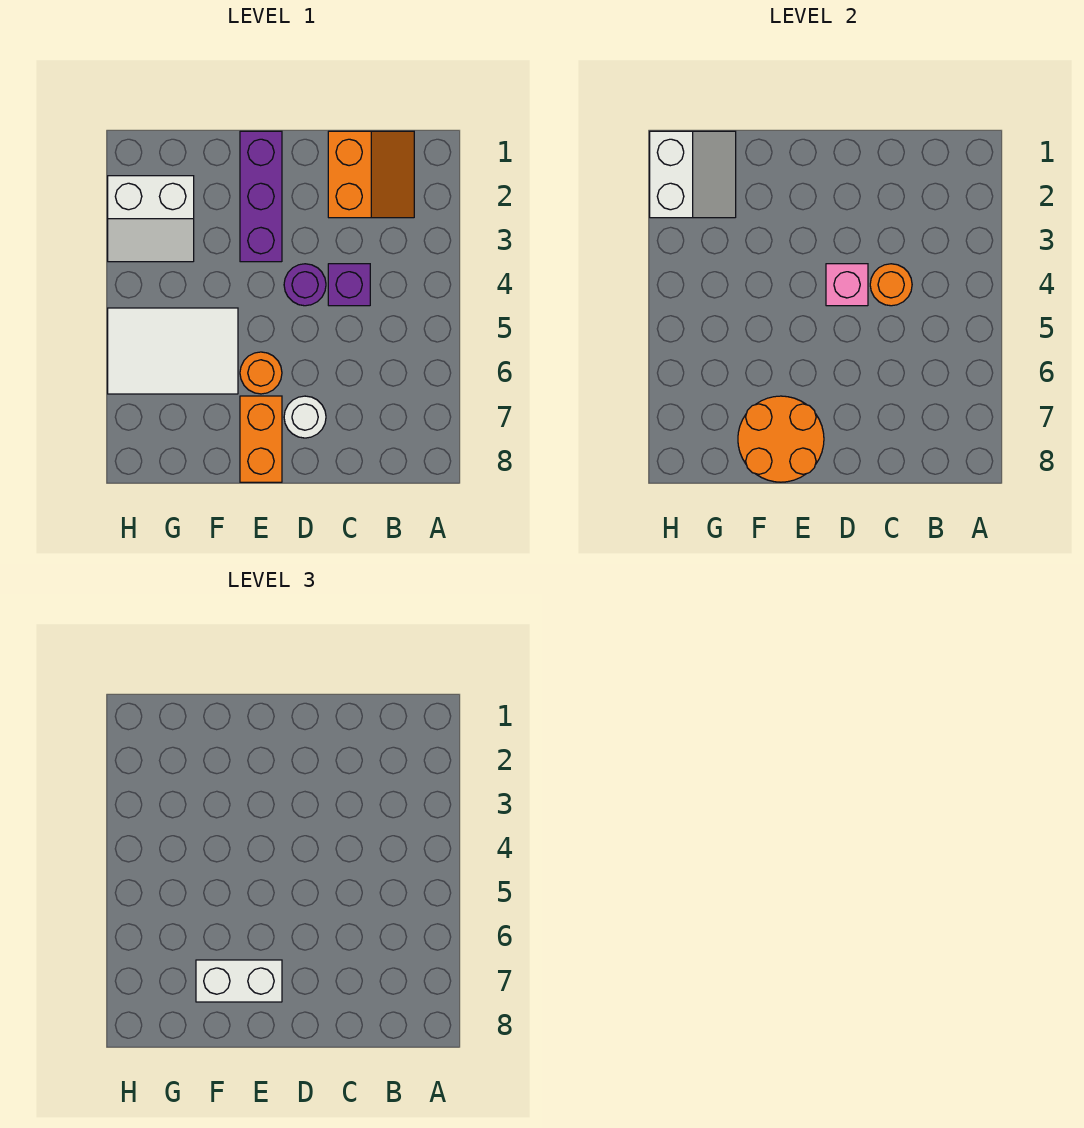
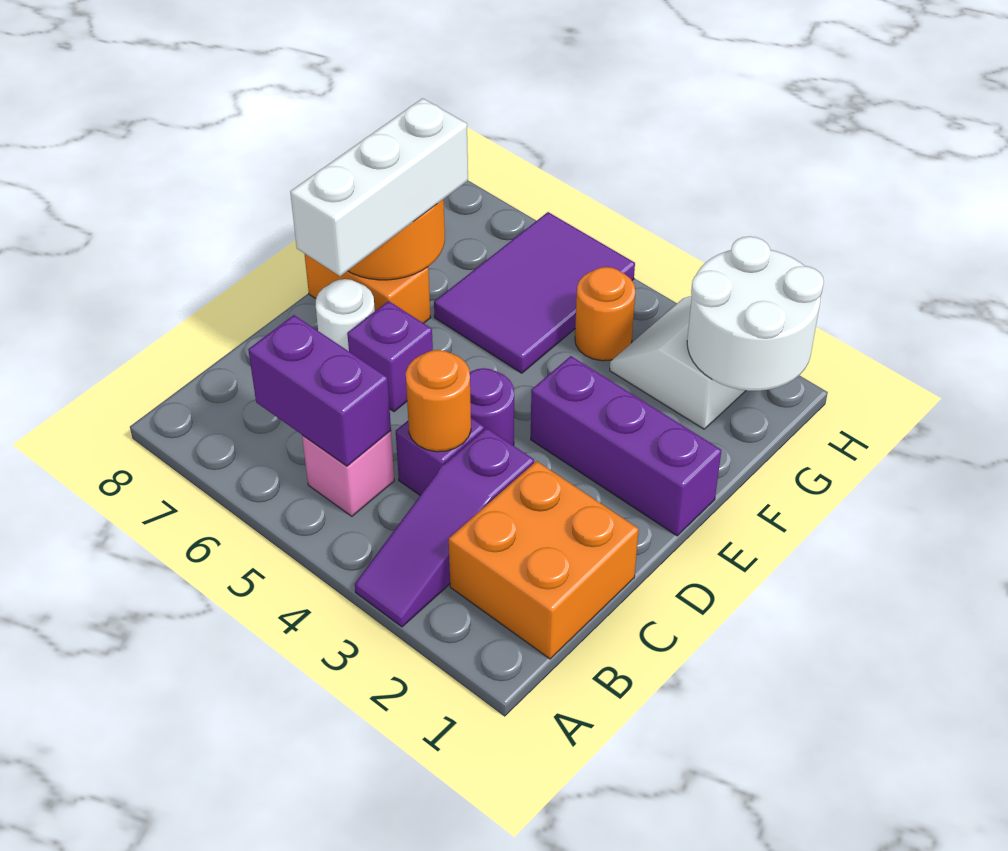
none -> purple 1x3 slope [355,428,534,627]
orange 2x2 slope [328,131,414,218] -> orange 2x2 brick [449,461,639,659]
none -> purple 1x2 brick [248,315,391,466]
pink 1x1 brick [826,264,868,306] -> pink 1x1 brick moved to [302,431,394,516]
none -> purple 1x1 brick [347,301,433,412]
orange 1x1 round brick [240,352,282,394] -> orange 1x1 round brick moved to [575,267,635,361]
white 1x2 brick [196,960,282,1002] -> white 1x3 brick [290,98,468,276]
white 2x3 tile [108,308,238,394] -> purple 2x3 tile [434,212,635,373]
white 2x2 slope [650,131,736,218] -> white 2x2 round brick [687,236,824,391]

